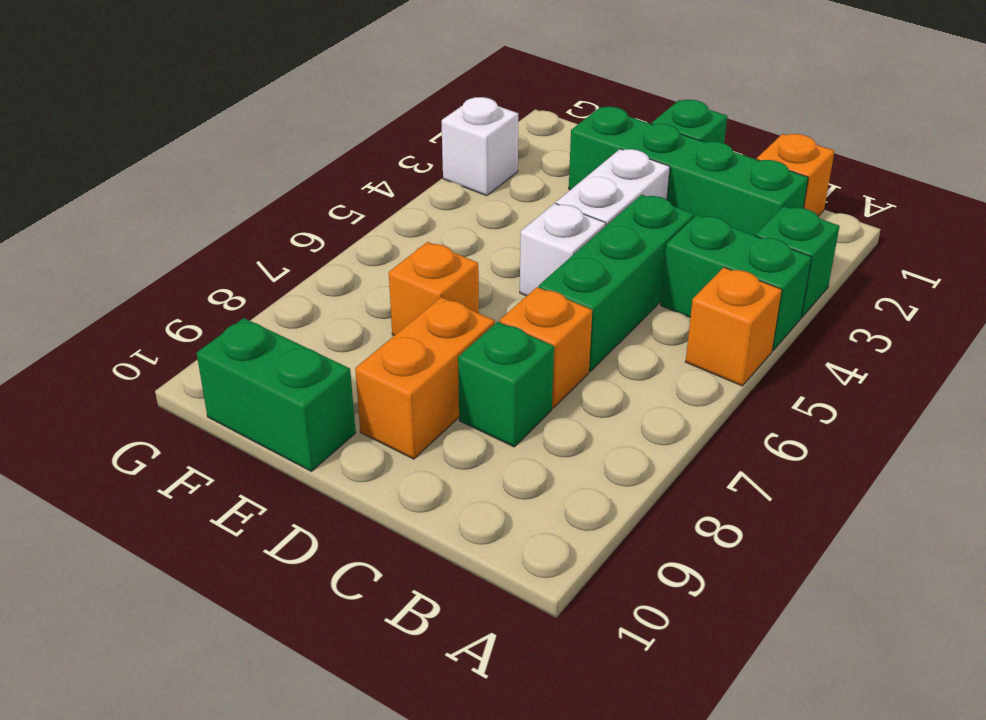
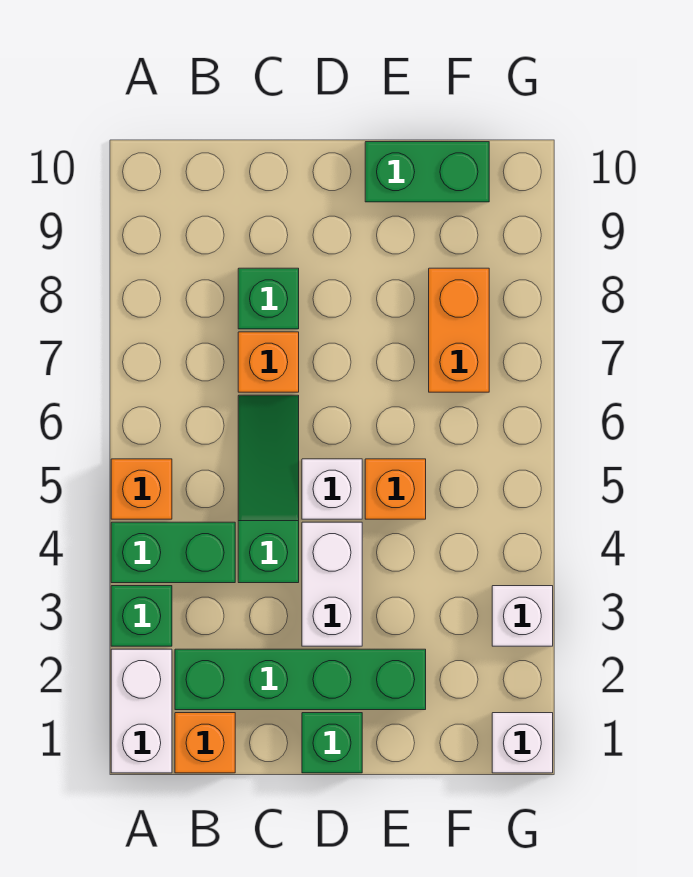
none -> white 1x2 brick [111,649,172,773]
green 1x3 brick [539,195,694,371] -> green 1x3 slope [238,395,299,583]
orange 1x2 brick [355,297,495,459] -> orange 1x2 brick moved to [429,268,489,392]
orange 1x1 brick [389,242,479,336] -> orange 1x1 brick moved to [365,459,426,519]
none -> white 1x1 brick [492,713,553,773]

